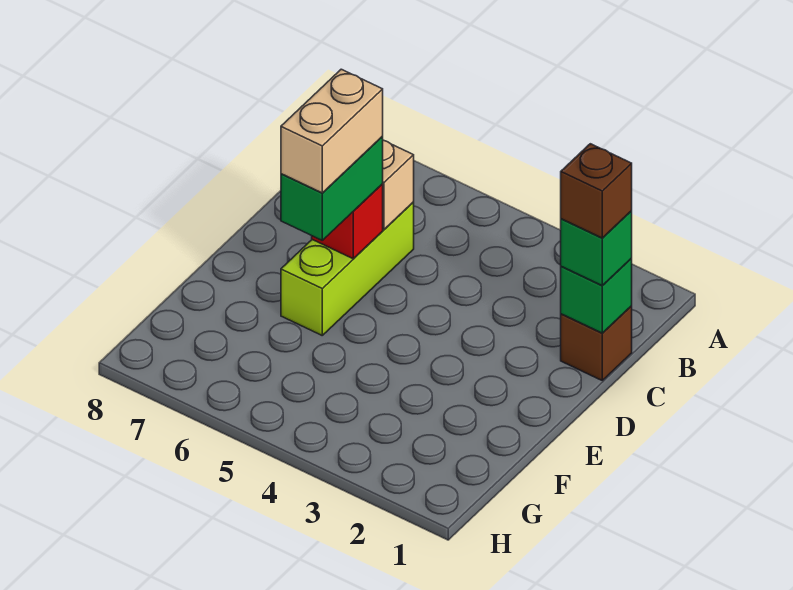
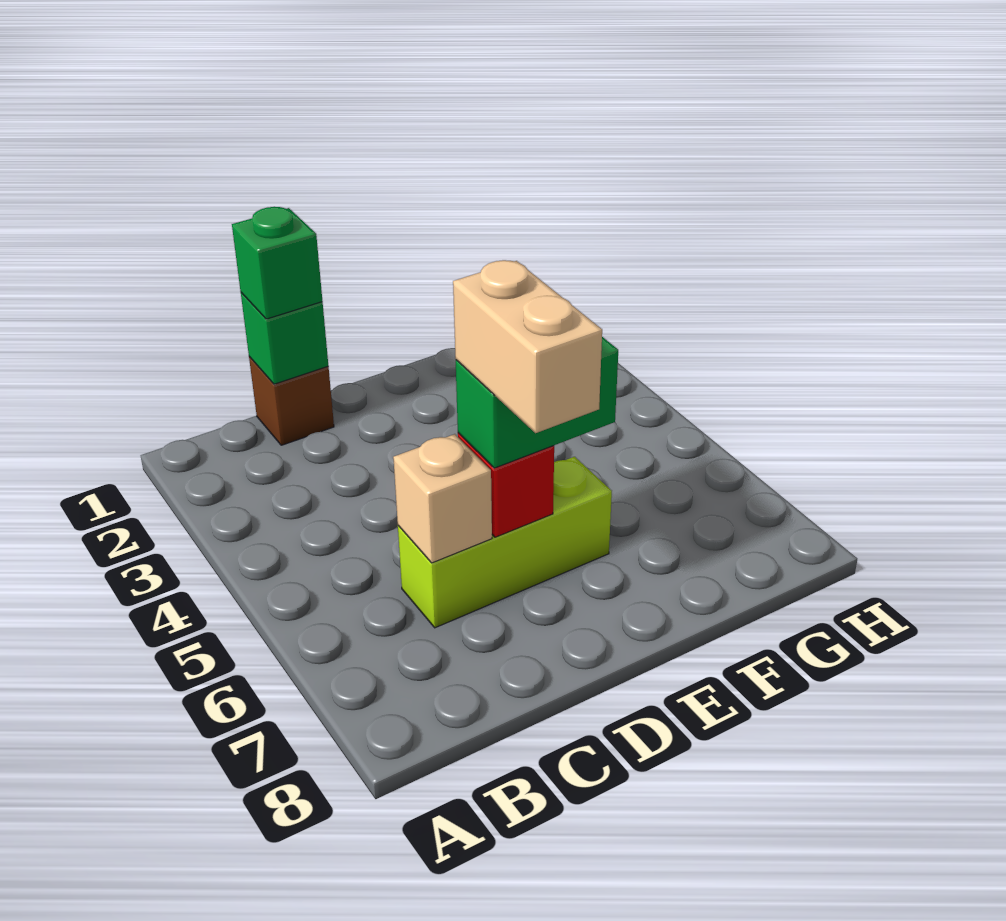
brown 1x1 brick [561,144,632,238] -> none
tan 1x2 brick [281,69,383,193] -> tan 1x2 brick turned to [453,260,602,433]

